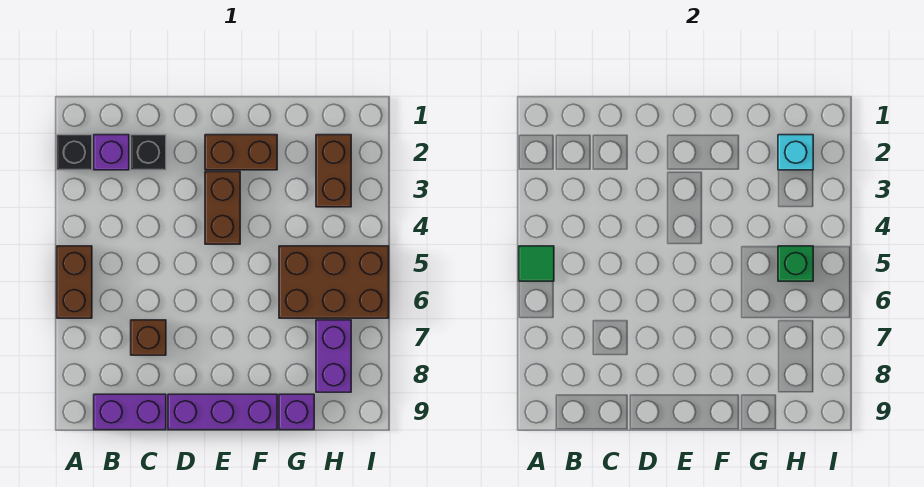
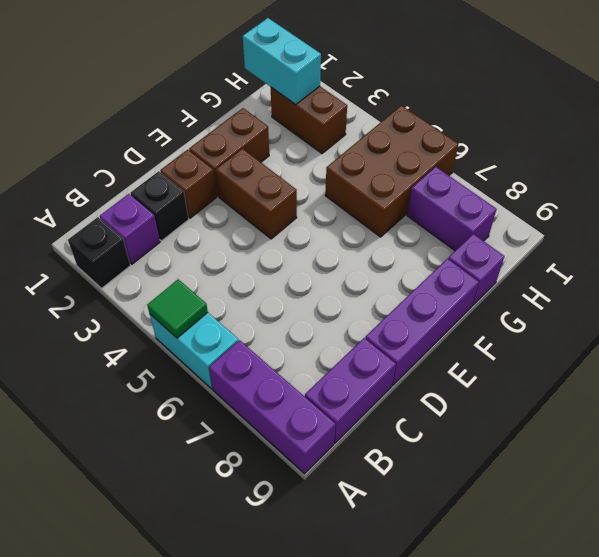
brown 1x2 brick [57,246,92,318] -> cyan 1x2 brick [150,313,238,389]
none -> purple 1x3 brick [209,340,335,474]
brown 1x1 brick [131,320,166,355] -> brown 1x1 brick moved to [160,150,216,218]
cyan 1x1 brick [778,135,813,170] -> cyan 1x2 brick [243,18,321,105]
green 1x1 brick [778,246,813,281] -> none

